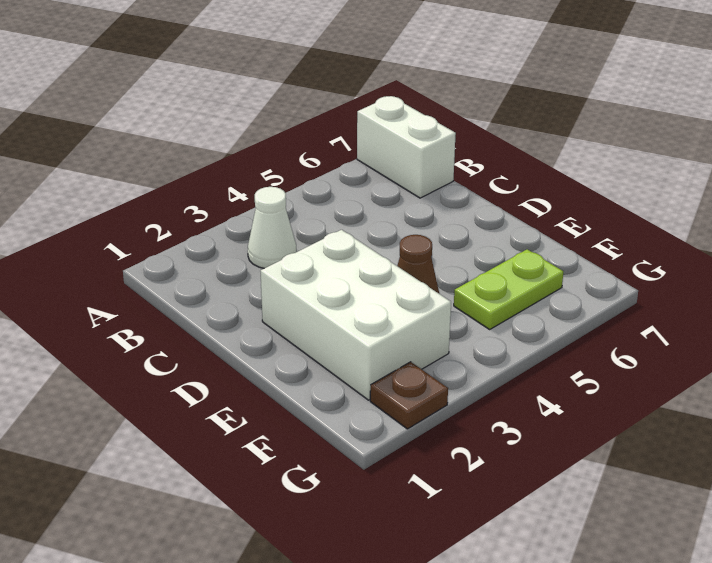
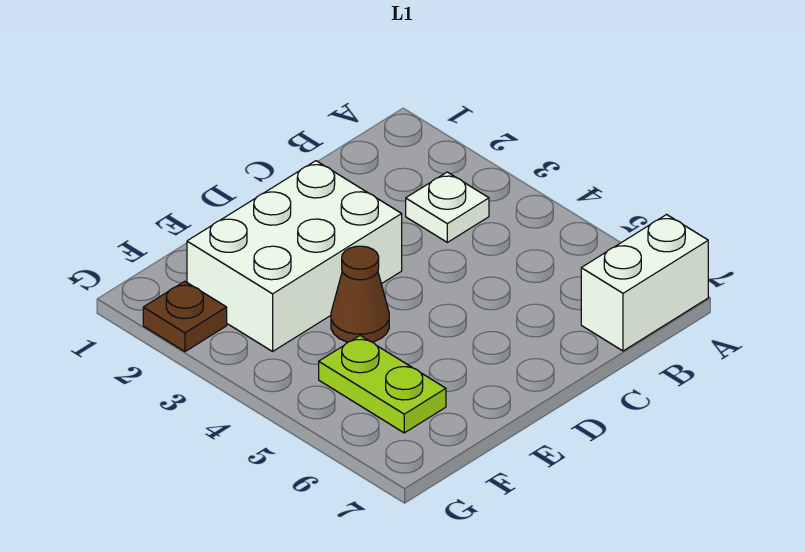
white 1x1 cone [248,187,296,268] -> white 1x1 plate [406,172,489,242]

